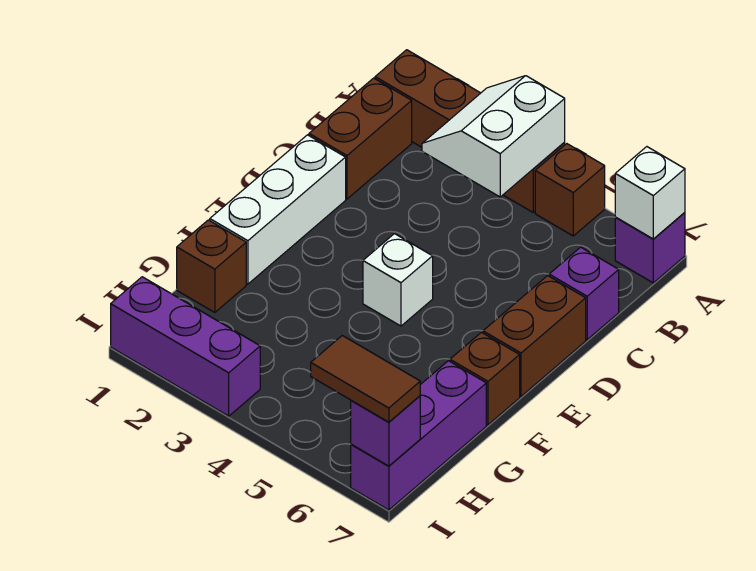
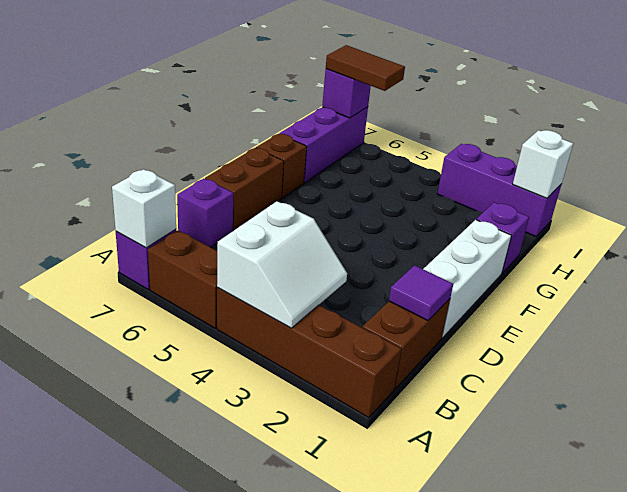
brown 1x1 brick [535,144,605,236] -> brown 1x2 brick [148,230,217,328]
none -> purple 1x1 tile [389,265,453,321]
white 1x1 brick [363,234,433,326] -> white 1x1 brick moved to [513,130,573,198]
brown 1x1 brick [177,220,246,313] -> purple 1x1 brick [476,202,529,273]

